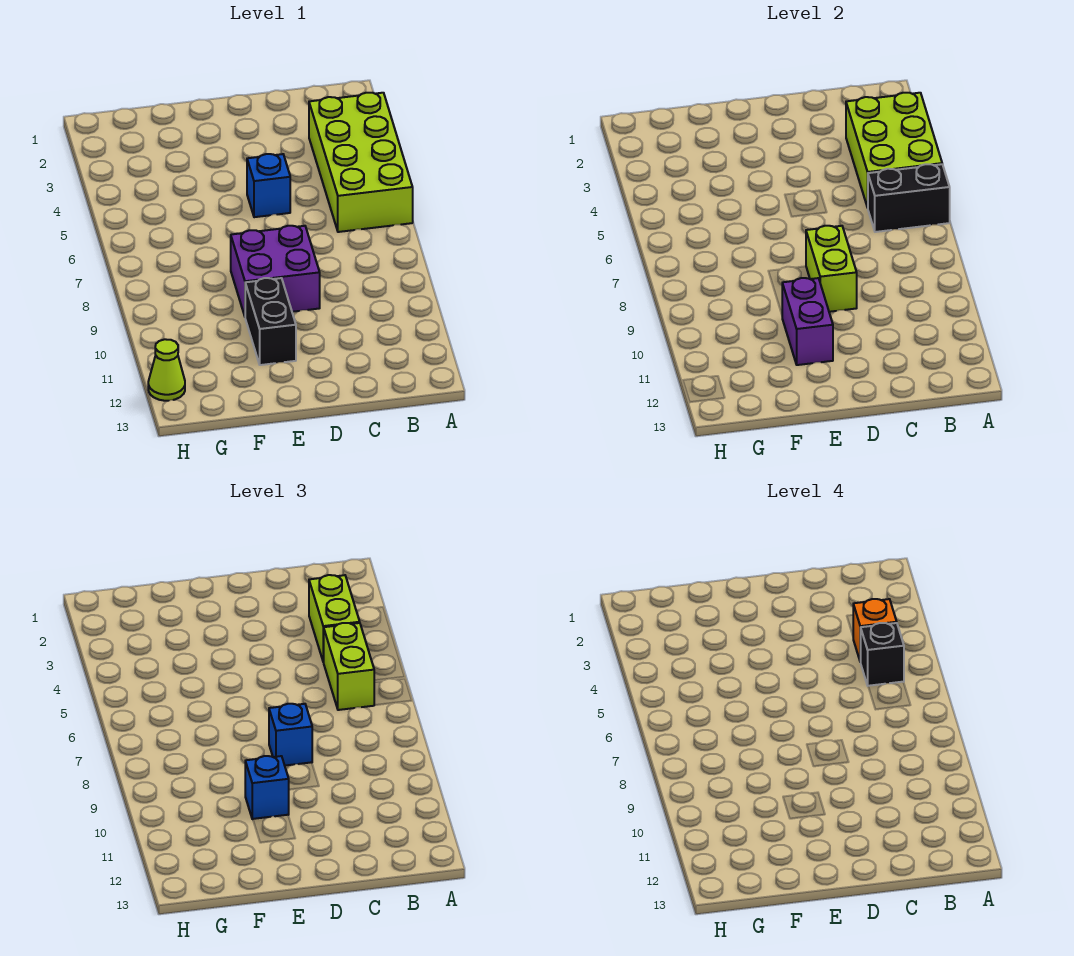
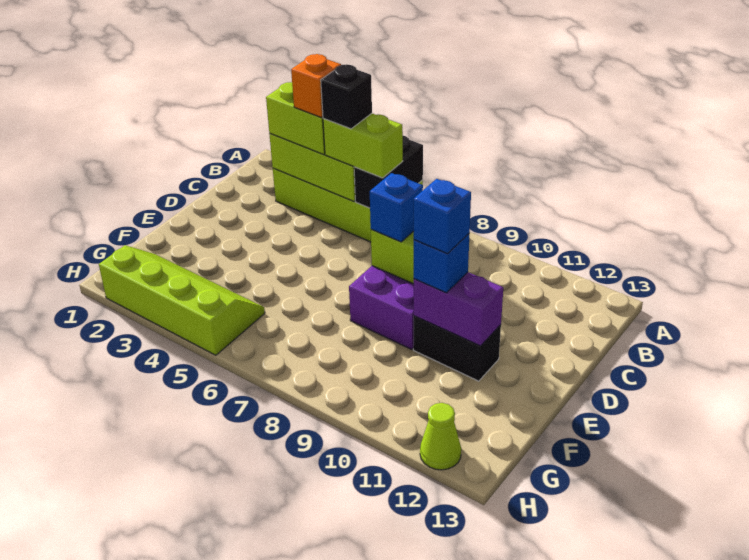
blue 1x1 brick [247,154,290,217] -> blue 1x1 brick moved to [414,179,471,254]
none -> lime 2x4 slope [99,245,265,355]

